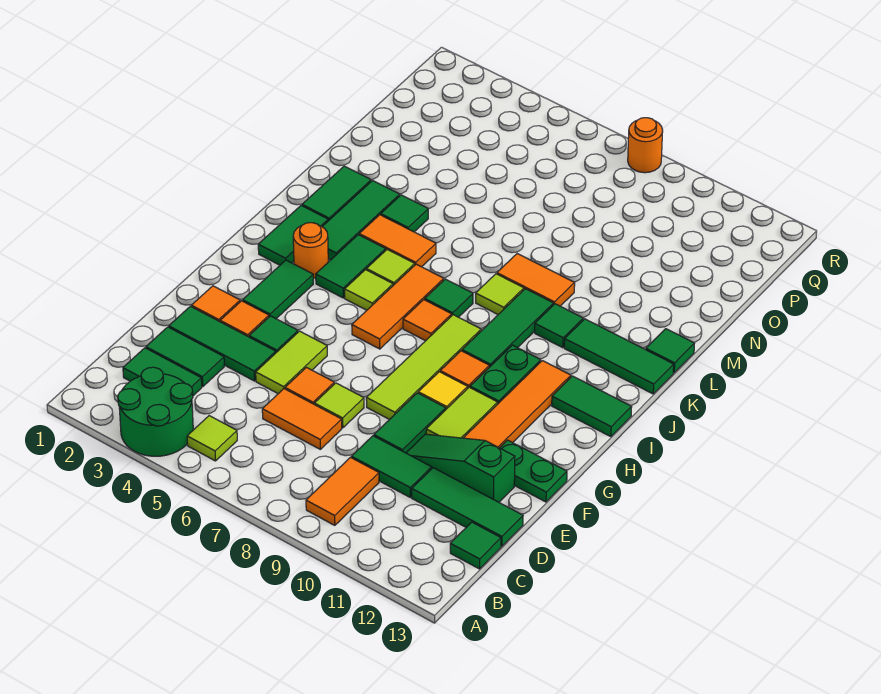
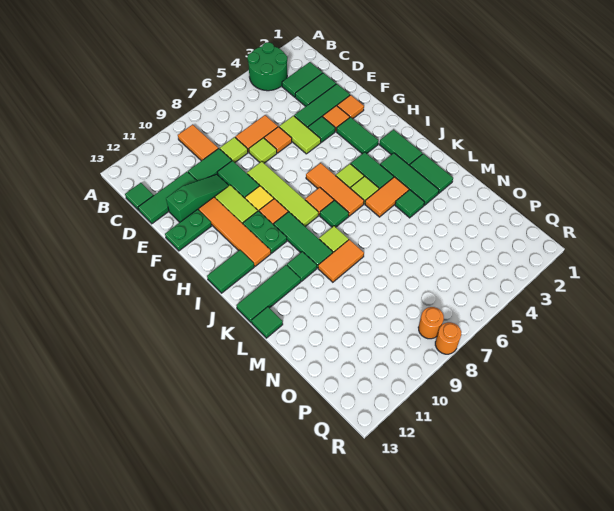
lime 1x1 tile [187,416,237,461] -> lime 1x1 tile moved to [220,137,248,162]
orange 1x1 round brick [293,223,328,278] -> orange 1x1 round brick moved to [418,307,444,339]

